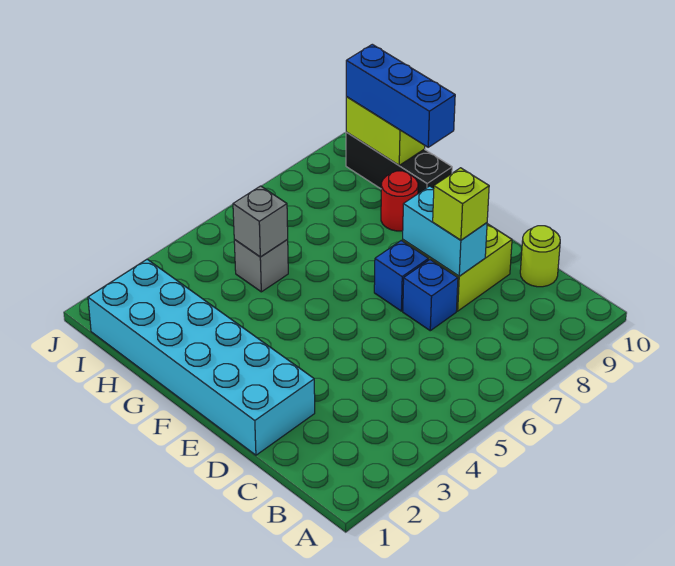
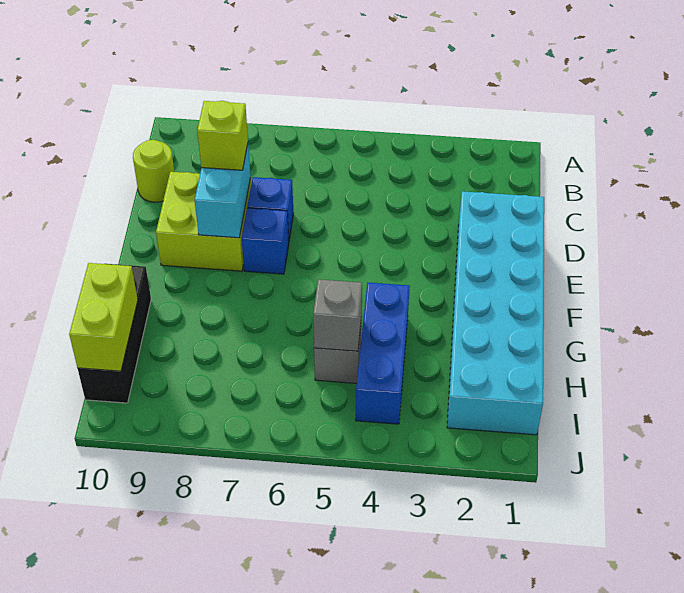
red 1x1 round brick [381,171,418,231] -> none
blue 1x3 brick [346,44,455,147] -> blue 1x3 brick moved to [356,283,410,424]

